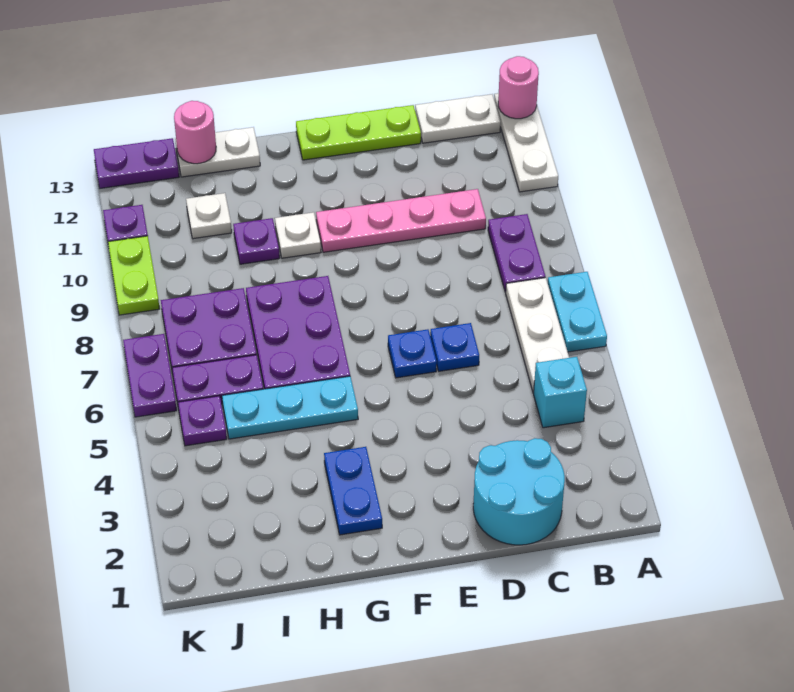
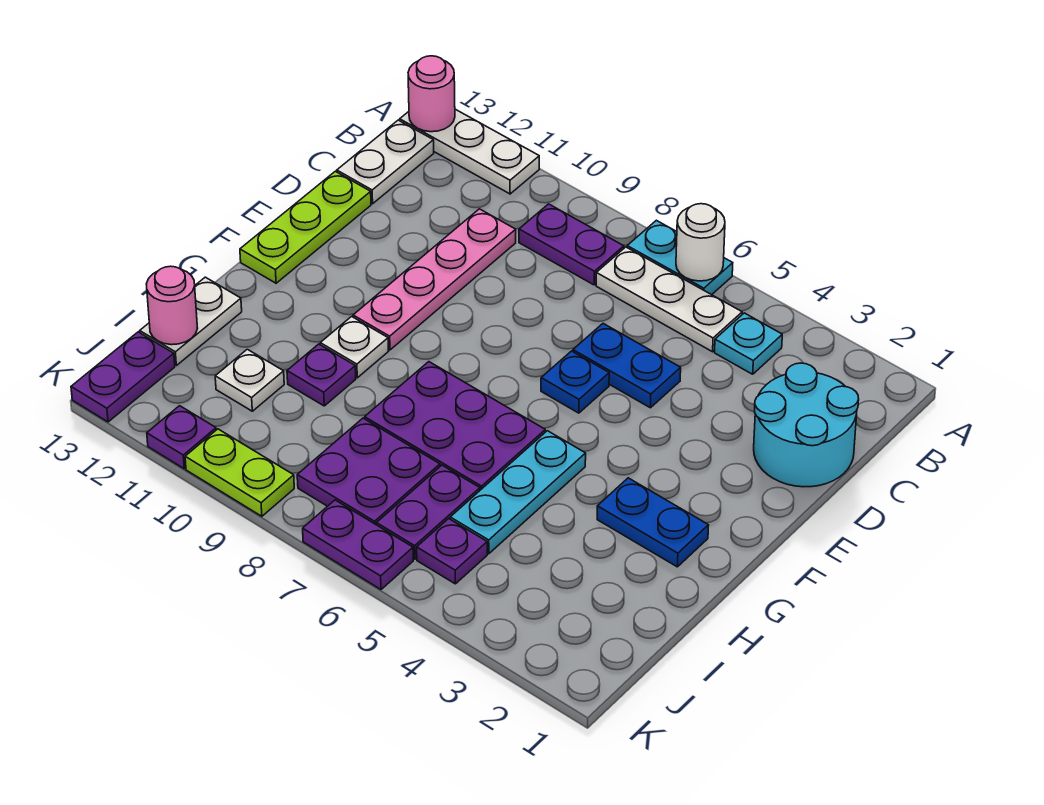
none -> white 1x1 round brick [676,204,725,281]
cyan 1x1 brick [534,357,587,428] -> cyan 1x1 plate [715,313,782,374]
blue 1x1 plate [430,323,479,371] -> blue 1x2 plate [573,324,681,408]

